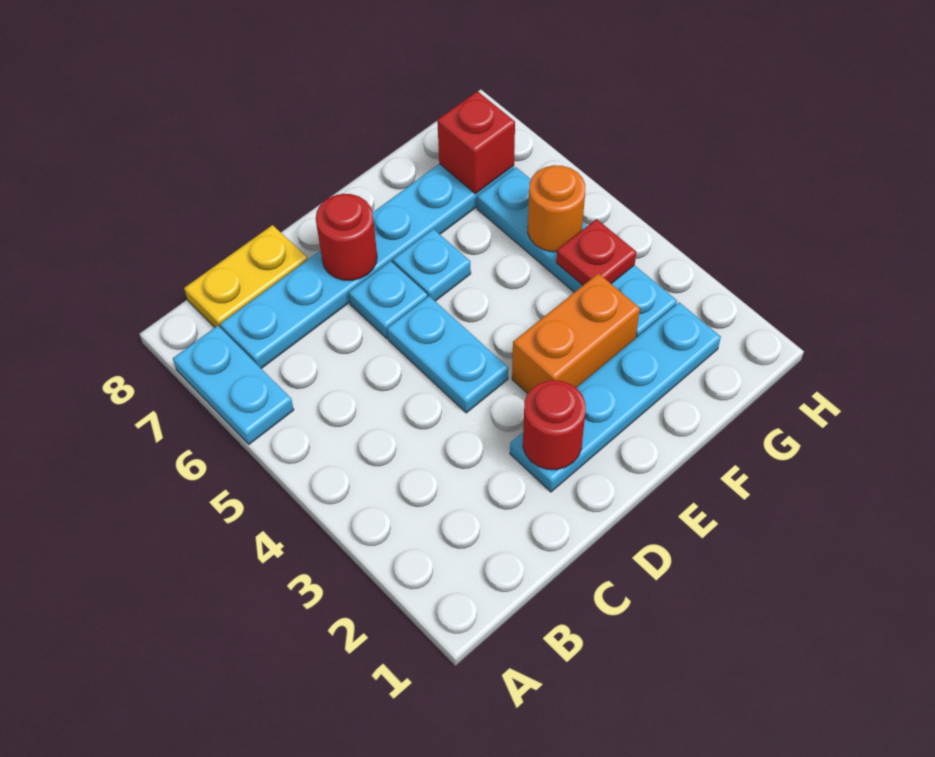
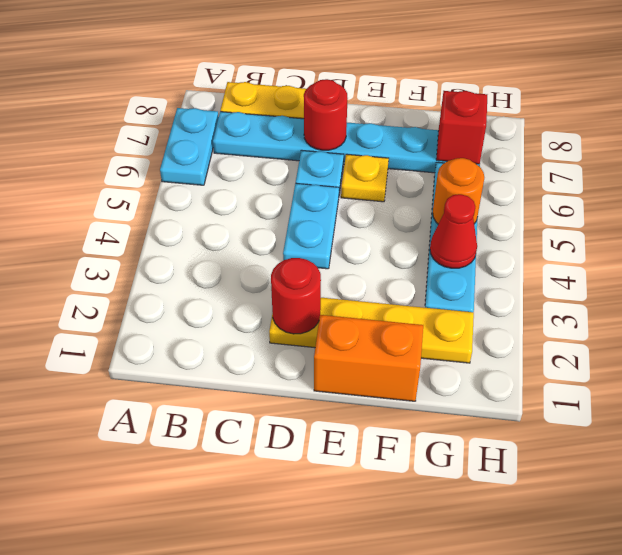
cyan 1x4 plate [510,303,721,492] -> yellow 1x4 plate [269,298,474,363]
orange 1x2 brick [512,273,640,393] -> orange 1x2 brick moved to [314,315,423,401]
cyan 1x1 plate [393,229,471,301] -> yellow 1x1 plate [341,154,389,202]
red 1x1 plate [556,219,636,286] -> red 1x1 cone [430,194,477,268]

